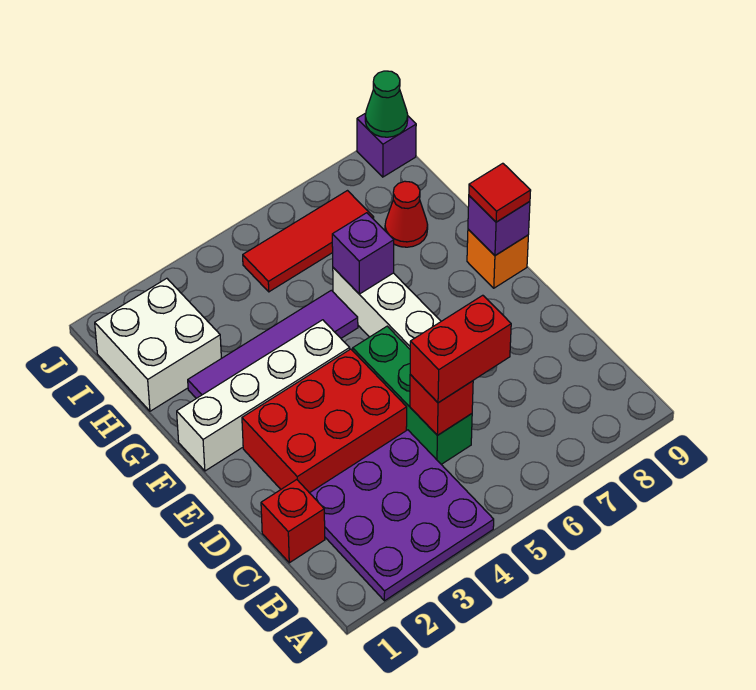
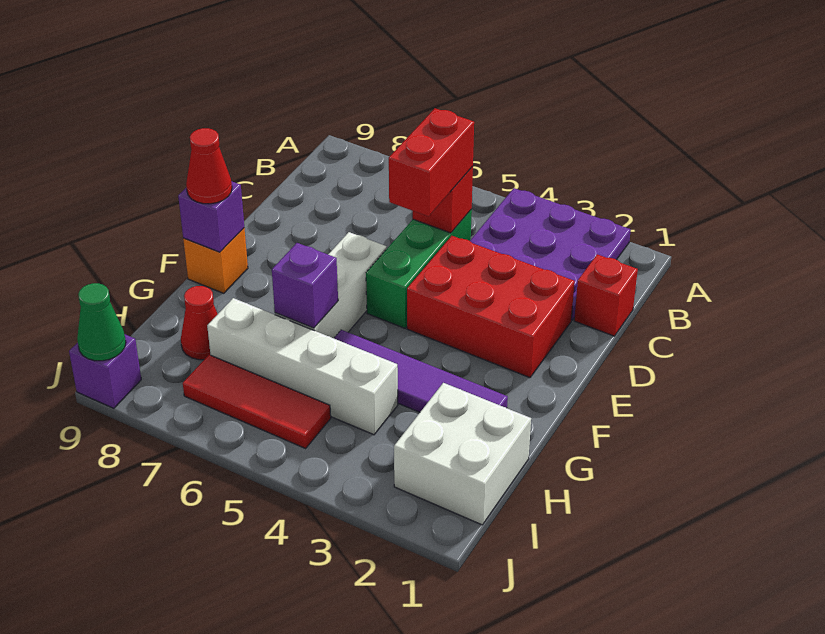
red 1x2 brick [410,295,511,403] -> red 1x2 brick turned to [389,108,474,216]
white 1x4 brick [177,320,350,471] -> white 1x4 brick moved to [207,298,398,435]
red 1x1 tile [469,163,531,222] -> red 1x1 cone [186,128,232,204]

